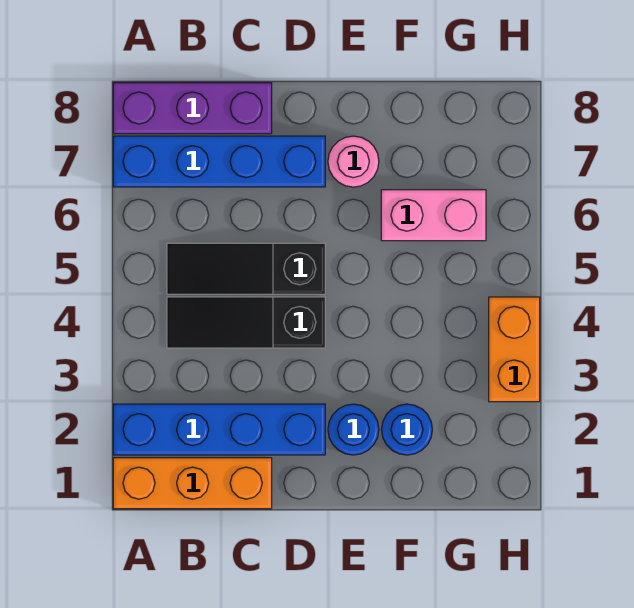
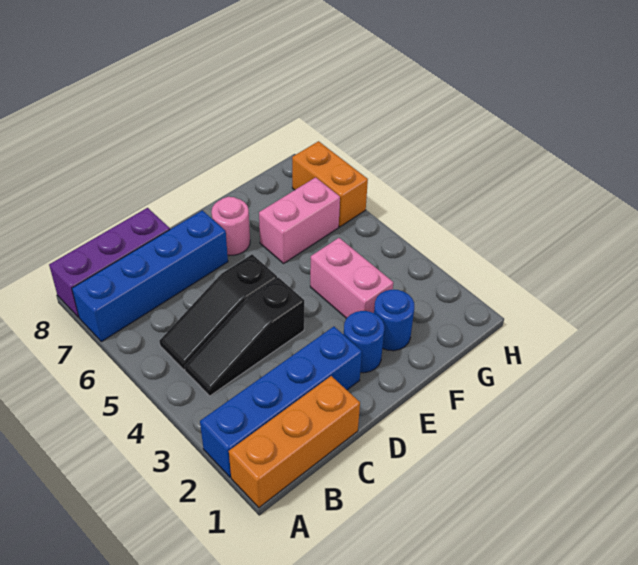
none -> pink 1x2 brick [310,238,393,318]
orange 1x2 brick [489,297,540,402] -> orange 1x2 brick moved to [292,141,368,227]

